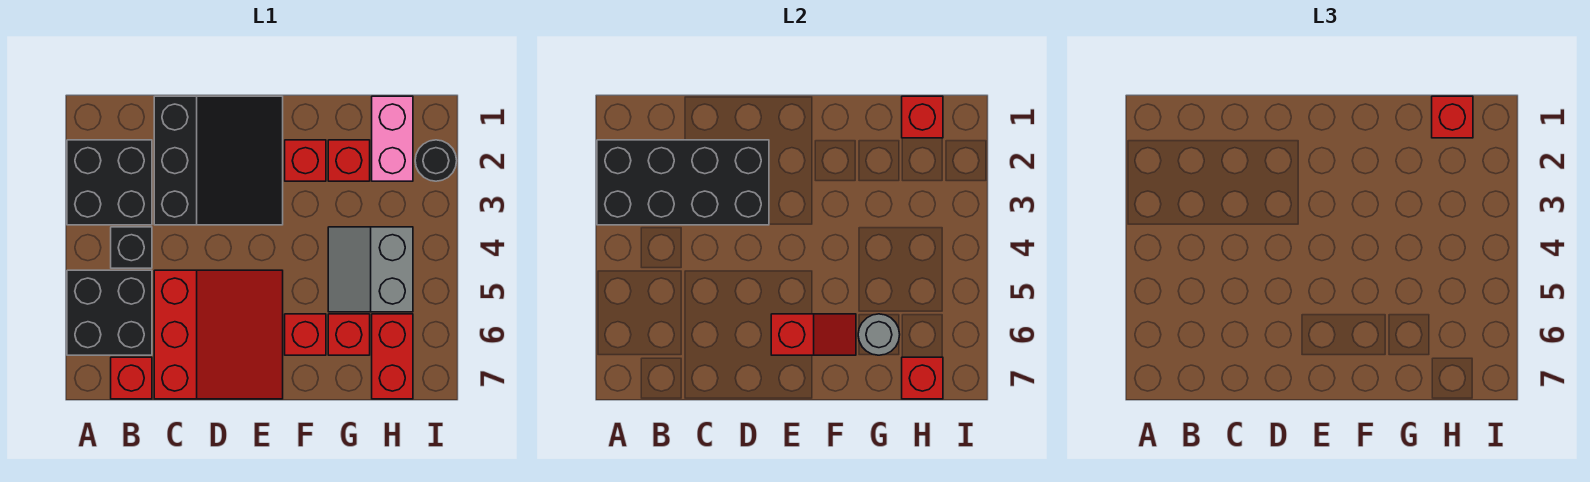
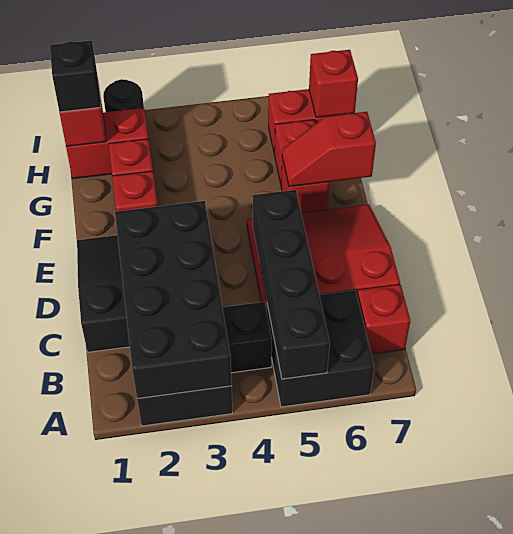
none -> black 1x4 brick [253,190,330,379]
red 1x2 slope [771,314,856,355] -> red 1x2 slope turned to [282,112,376,187]
grey 2x2 slope [328,227,413,312] -> none
grey 1x1 round brick [858,314,900,355] -> none
pink 1x2 brick [372,96,413,181] -> red 1x2 brick [66,108,148,179]
red 1x1 brick [1432,96,1473,138] -> black 1x1 brick [50,40,101,112]

